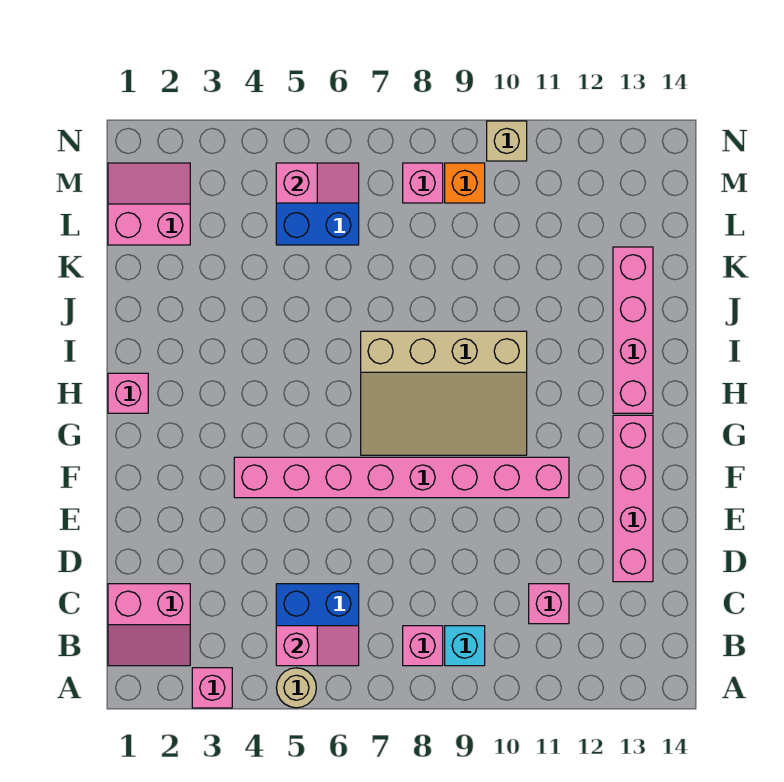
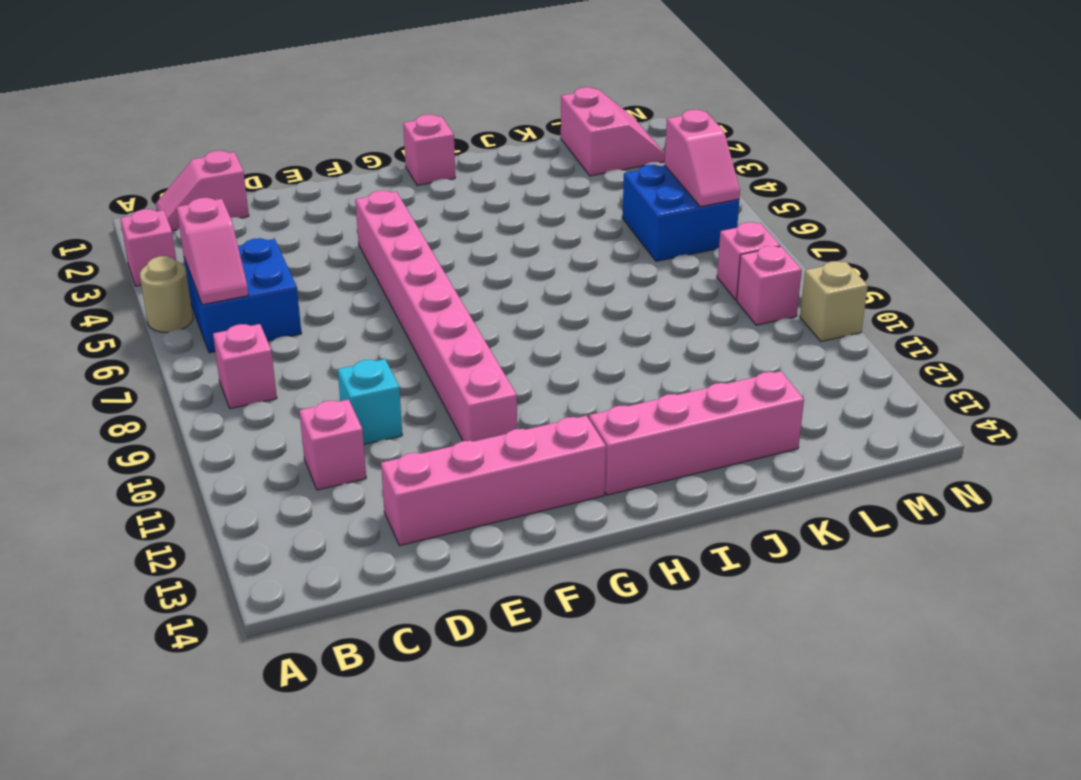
pink 2x2 slope [108,584,190,666] -> pink 1x2 slope [156,151,249,231]
cyan 1x1 brick [445,626,485,666] -> cyan 1x1 brick moved to [338,359,402,444]
tan 3x4 slope [361,331,527,455] -> none
orange 1x1 brick [445,163,485,203] -> pink 1x1 brick [737,246,802,325]

